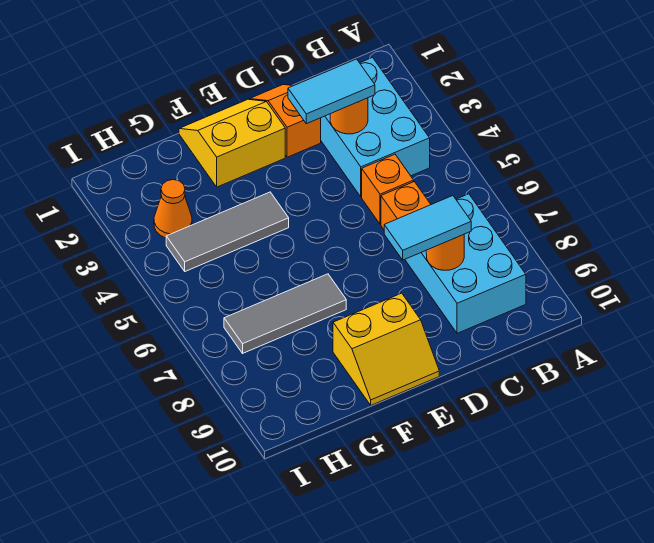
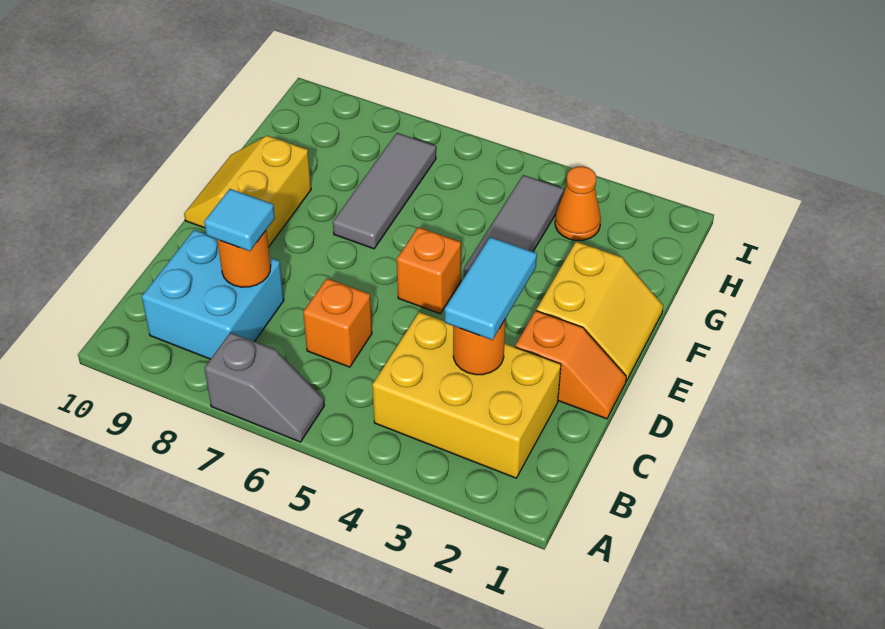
none -> grey 1x2 slope [205,332,324,442]
cyan 2x3 brick [321,58,430,197] -> yellow 2x3 brick [372,312,561,478]
cyan 2x3 brick [405,194,526,333] -> cyan 2x2 brick [142,230,284,359]
orange 1x1 brick [362,154,414,224] -> orange 1x1 brick moved to [397,227,461,314]
cyan 1x2 tile [384,196,471,260] -> cyan 1x1 tile [204,189,275,251]

